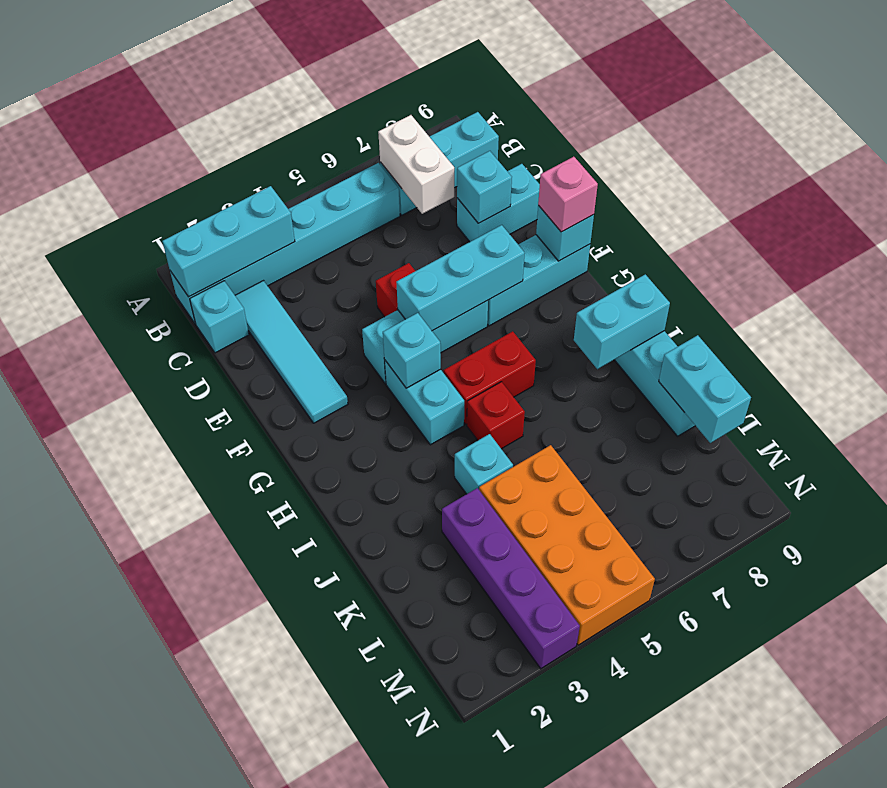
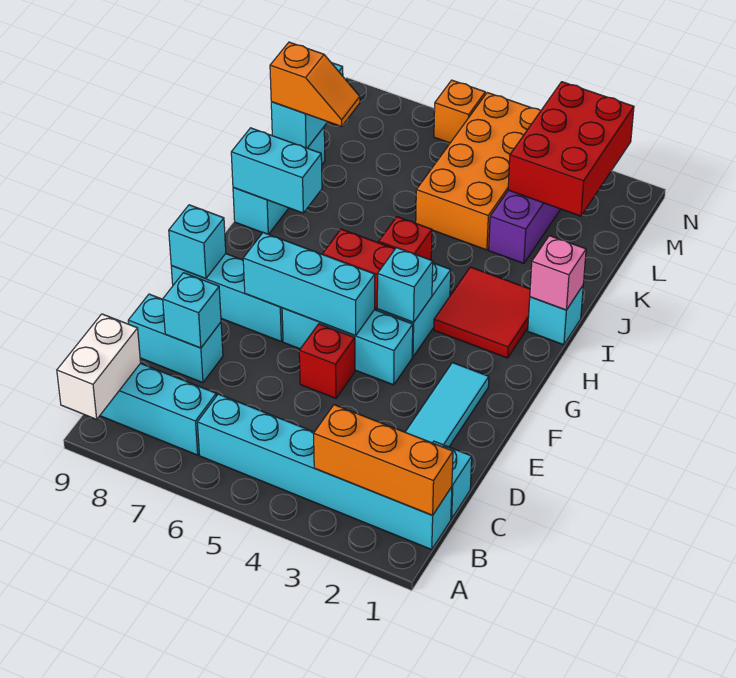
cyan 1x3 brick [163,186,295,297] -> orange 1x3 brick [314,405,453,515]
white 1x2 brick [378,115,454,214] -> white 1x2 brick moved to [57,314,141,419]
pink 1x1 brick [538,157,598,232] -> pink 1x1 brick moved to [530,236,586,310]
none -> red 2x2 tile [434,267,530,358]
cyan 1x1 brick [455,434,513,494] -> cyan 1x1 brick moved to [528,286,583,345]
none -> orange 1x2 slope [270,42,360,126]
none -> red 2x3 brick [508,82,634,216]
none -> orange 1x1 brick [434,80,485,143]

